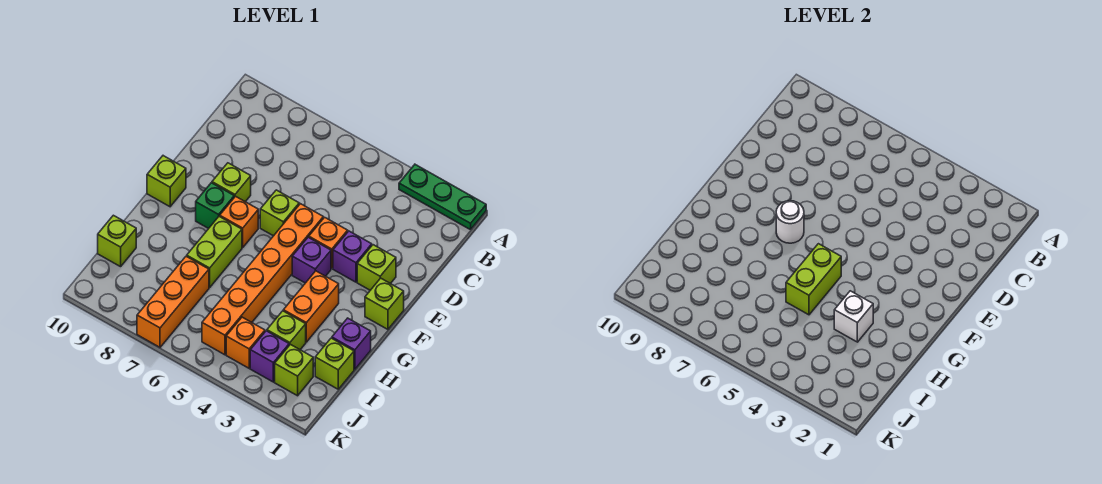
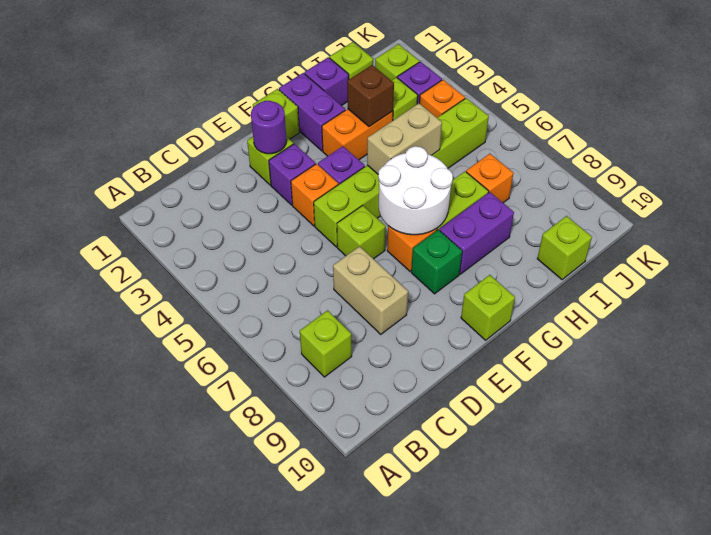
green 1x3 plate [399,165,486,230] -> none
none -> tan 1x2 brick [333,246,408,334]
none -> purple 1x1 round brick [251,101,286,154]
orange 1x6 brick [202,204,323,355] -> lime 1x6 brick [314,98,489,247]
lime 1x1 brick [212,163,251,202] -> lime 1x1 brick moved to [300,310,352,377]
white 1x1 round brick [776,201,804,243] -> white 2x2 round brick [378,146,453,235]
none -> purple 1x2 brick [279,73,345,151]
lime 1x2 brick [786,244,841,315] -> tan 1x2 brick [367,103,442,175]
none -> purple 1x2 brick [439,192,514,274]
white 1x1 brick [834,291,873,342] -> brown 1x1 brick [347,65,394,127]
orange 1x3 brick [137,256,209,347] -> orange 1x1 brick [466,154,513,203]

